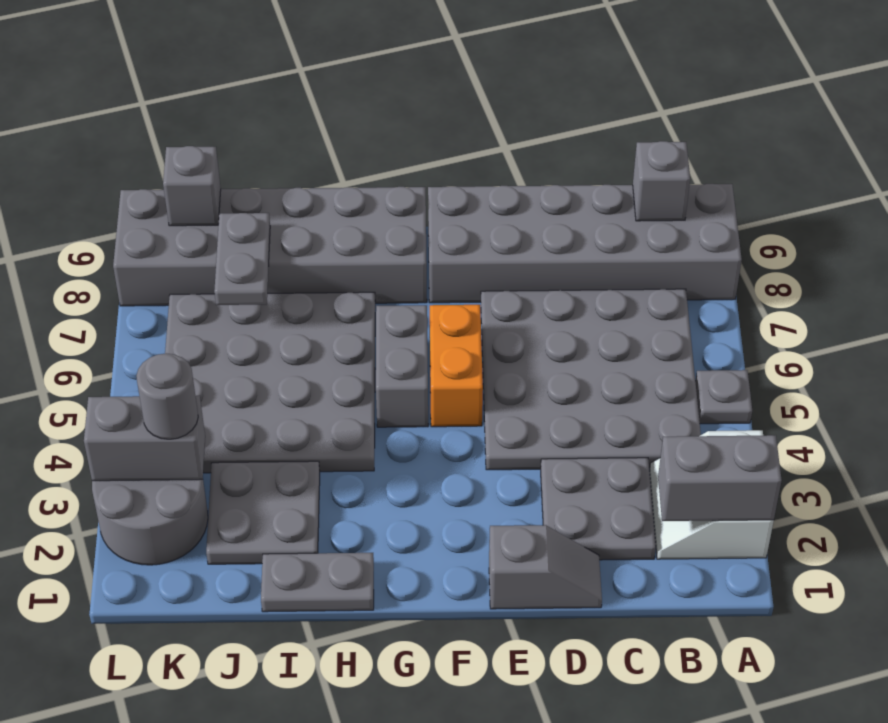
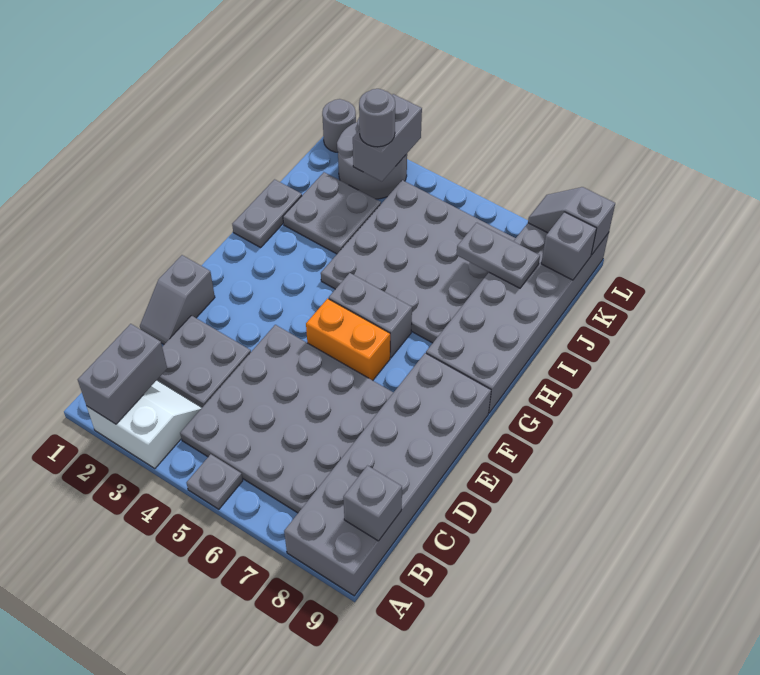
none -> grey 1x1 round brick [322,99,356,152]
none -> grey 1x2 slope [528,187,615,255]

